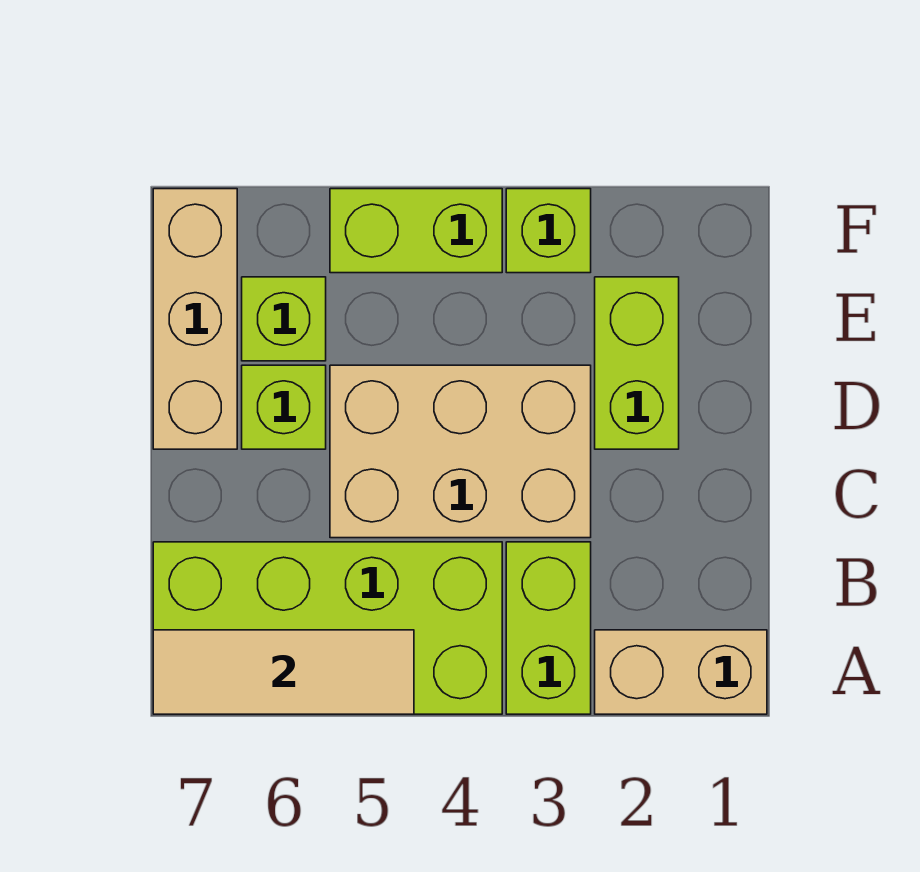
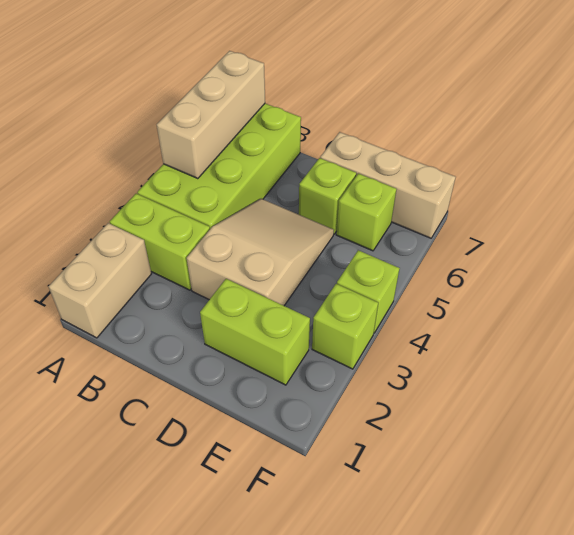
tan 1x3 tile [153,630,414,714] -> tan 1x3 brick [157,51,265,179]
tan 2x3 brick [330,365,591,538] -> tan 2x3 slope [187,199,334,306]
lime 1x2 brick [330,189,502,273] -> lime 1x1 brick [337,250,400,333]

